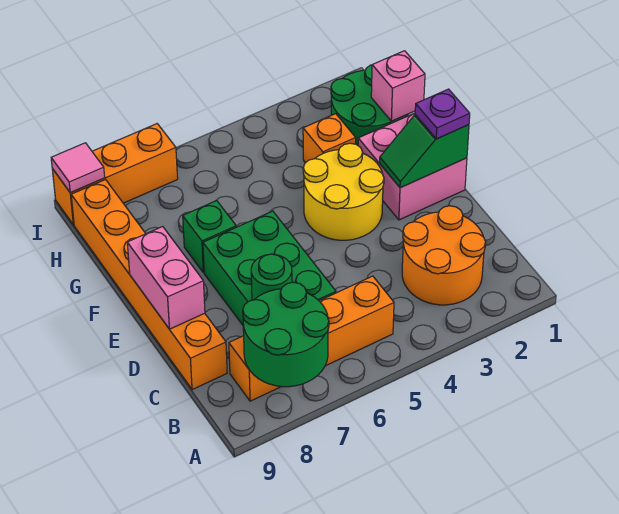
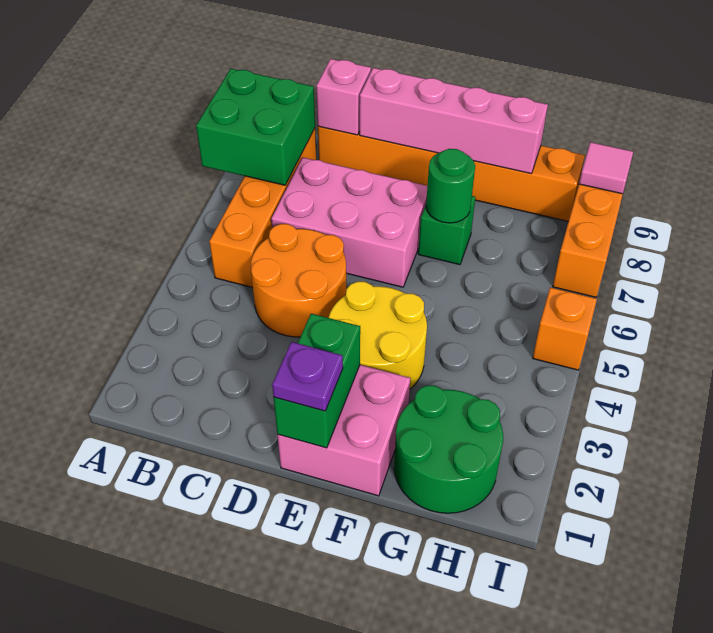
green 2x2 round brick [243,282,329,387] -> green 2x2 brick [196,69,315,185]
orange 2x2 round brick [402,206,486,305] -> orange 2x2 round brick moved to [251,224,346,337]
green 2x3 brick [203,211,336,325] -> pink 2x3 brick [271,157,427,287]
green 1x1 round brick [251,254,292,300] -> green 1x1 round brick moved to [426,149,475,223]
pink 1x2 brick [127,227,205,329] -> pink 1x4 brick [360,68,548,174]
green 1x2 slope [380,115,469,188] -> green 1x2 brick [274,314,360,448]
pink 1x1 brick [371,51,425,121] -> pink 1x1 brick moved to [316,59,371,135]
orange 1x1 brick [303,114,356,163] -> orange 1x1 brick moved to [533,287,597,370]

